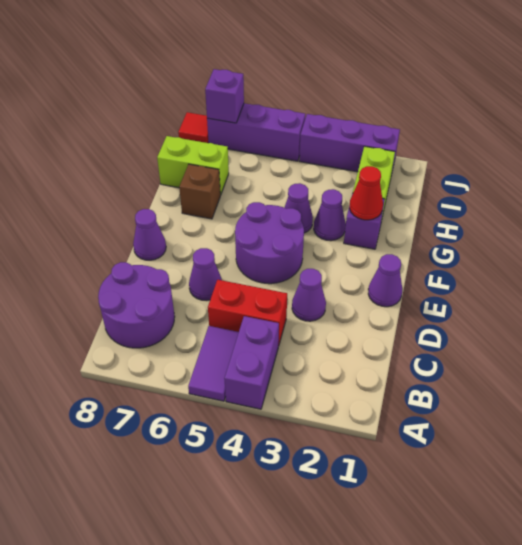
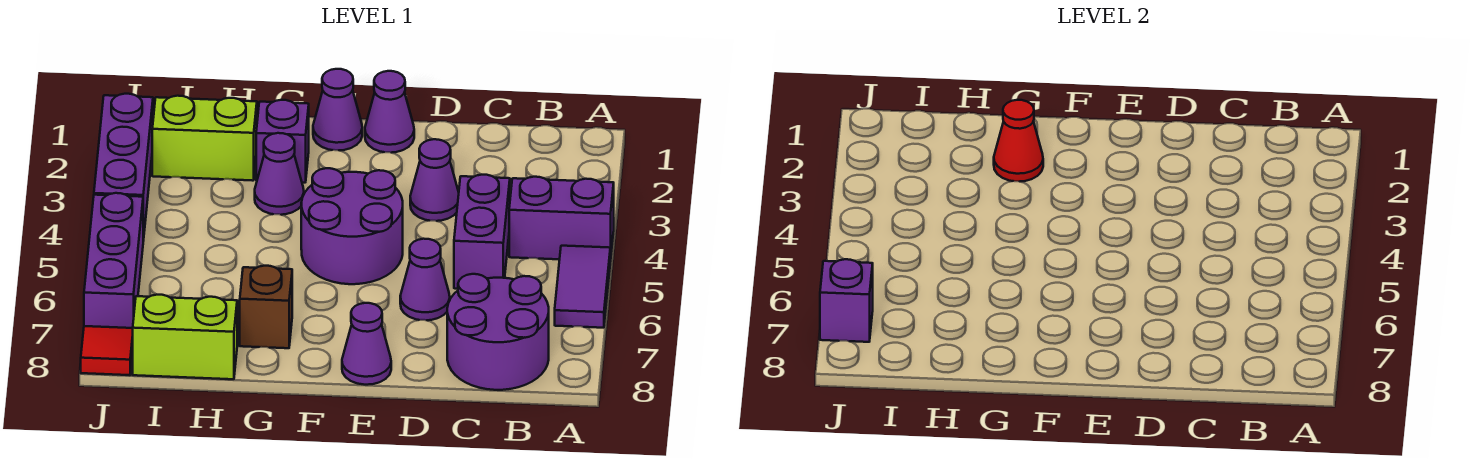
purple 1x2 tile [188,326,239,401] -> purple 1x2 tile turned to [555,246,610,328]
red 1x2 brick [208,280,287,346] -> purple 1x2 brick [454,175,510,289]
purple 1x1 cone [284,183,313,233] -> purple 1x1 cone moved to [313,69,362,150]
lime 1x2 brick [157,136,229,195] -> lime 1x2 brick turned to [133,295,237,379]

